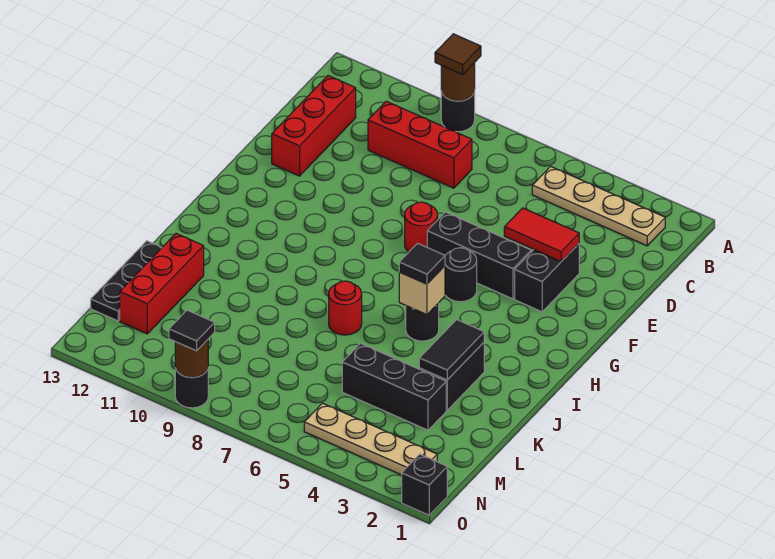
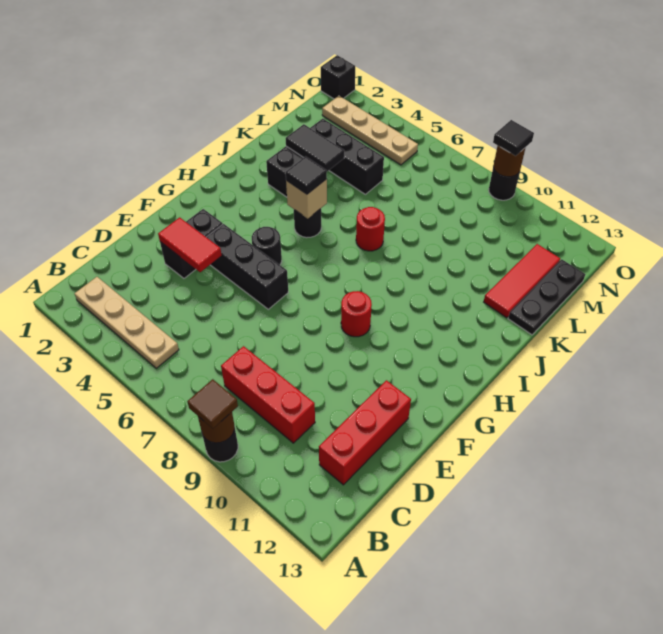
red 1x1 round brick [405,202,438,252] -> red 1x1 round brick moved to [341,291,372,337]
black 1x2 tile [419,320,484,380] -> black 1x2 tile turned to [286,124,344,171]
red 1x3 brick [120,234,204,334] -> red 1x3 tile [484,244,560,318]

